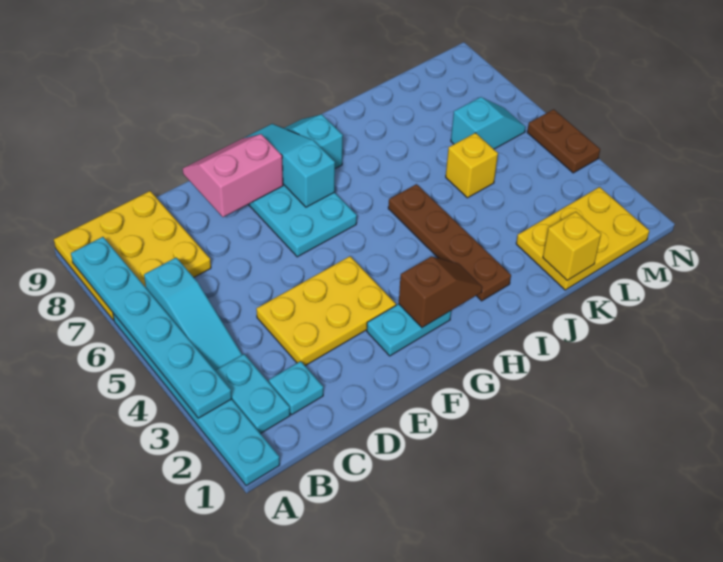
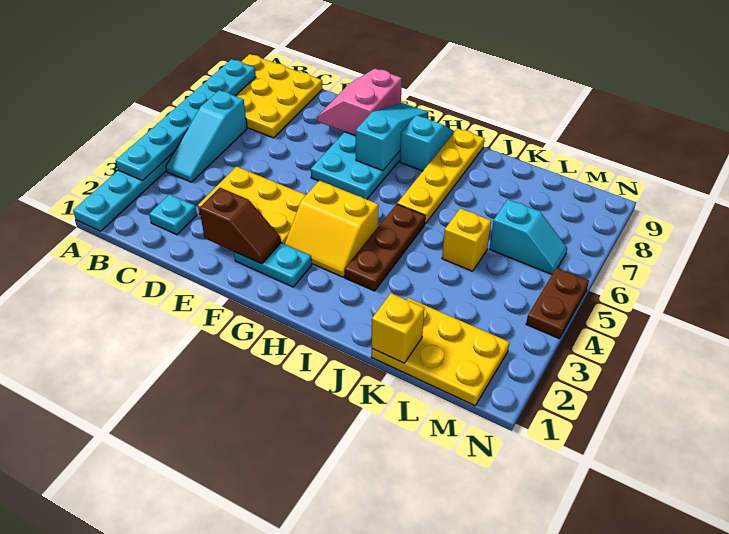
cyan 1x2 plate [215,354,290,434] -> none
pink 2x2 slope [183,134,283,217] -> pink 2x2 slope turned to [317,69,402,136]
brown 1x2 slope [399,257,482,328] -> brown 1x2 slope moved to [199,188,281,264]
none -> yellow 2x2 slope [285,181,379,277]
brown 1x4 plate [388,184,511,301] -> brown 1x3 plate [345,204,425,291]
none -> yellow 1x4 plate [397,128,485,224]

